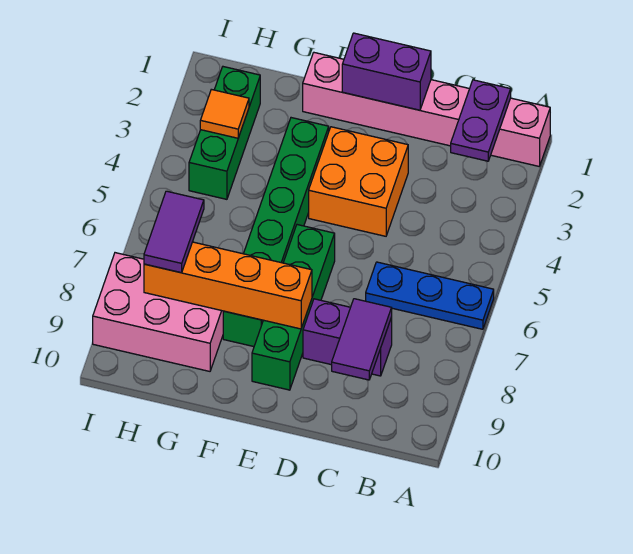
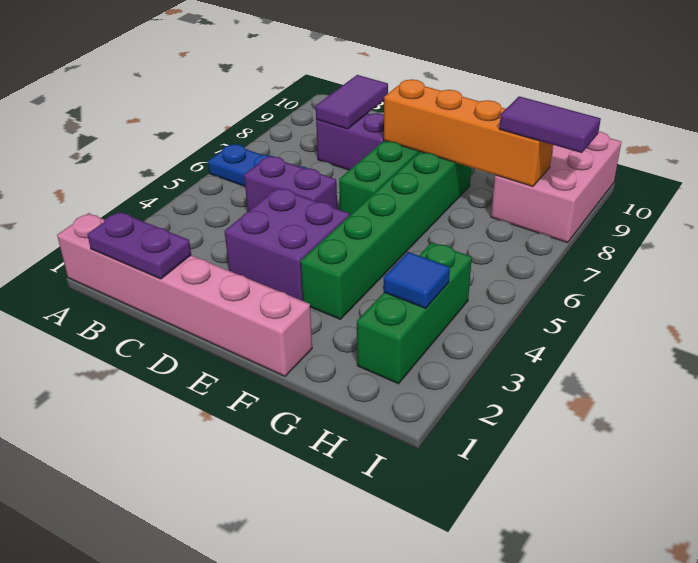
purple 1x2 plate [451,80,511,161] -> purple 1x2 plate turned to [87,212,191,279]
purple 1x2 brick [342,33,431,110] -> purple 1x2 brick moved to [244,156,337,211]
orange 2x2 brick [309,127,408,236] -> purple 2x2 brick [225,188,350,301]
pink 2x3 brick [93,253,223,371] -> pink 2x3 brick turned to [491,132,621,243]
orange 1x1 tile [200,89,249,138] -> blue 1x1 tile [384,252,450,308]
purple 1x2 tile [144,191,204,273] -> purple 1x2 tile turned to [499,96,601,153]

